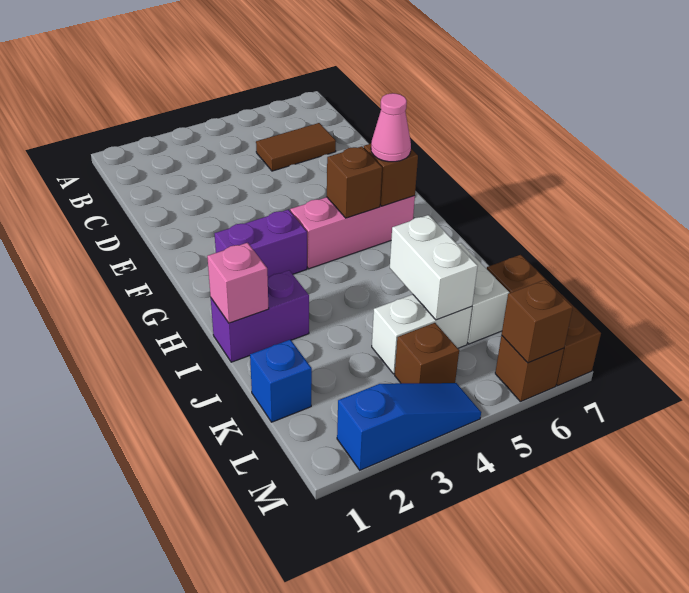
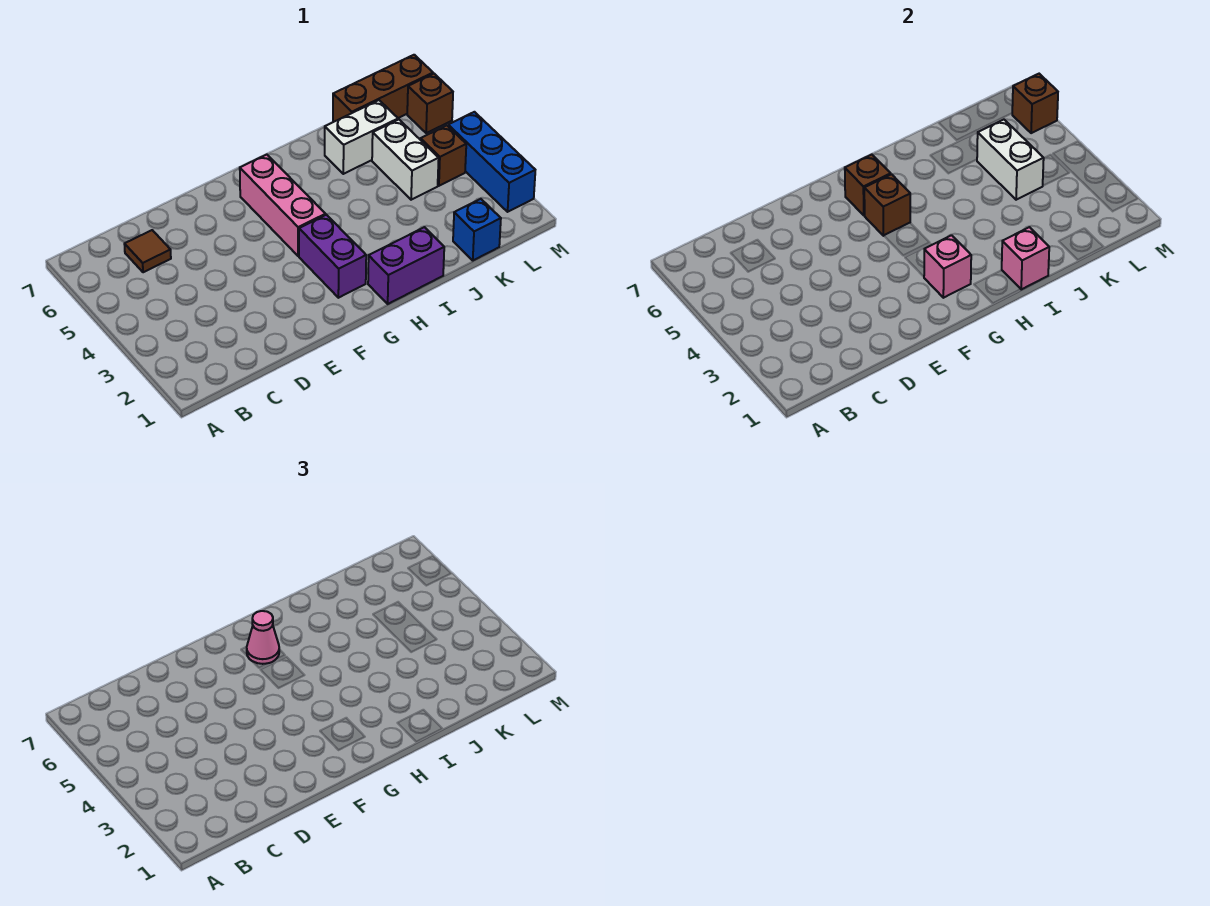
brown 1x2 tile [256,123,336,171] -> brown 1x1 tile [124,230,171,272]
none -> pink 1x1 brick [924,235,971,298]
purple 1x2 brick [211,270,309,362] -> purple 1x2 brick turned to [368,227,444,304]
white 1x2 brick [390,215,478,320] -> white 1x2 brick turned to [977,120,1044,200]
blue 1x3 slope [337,383,481,470] -> blue 1x3 brick [448,112,535,212]

